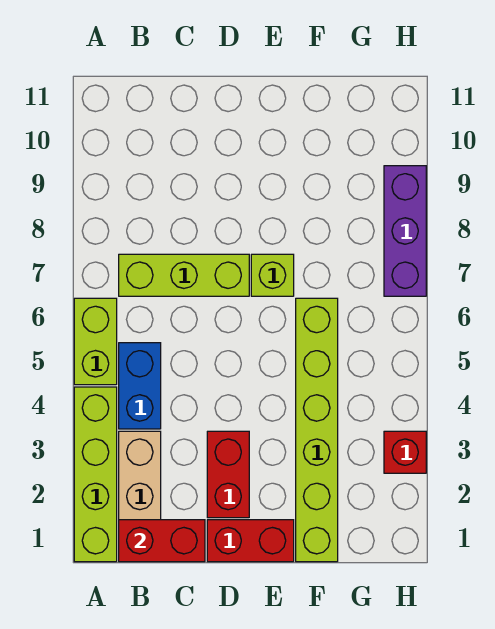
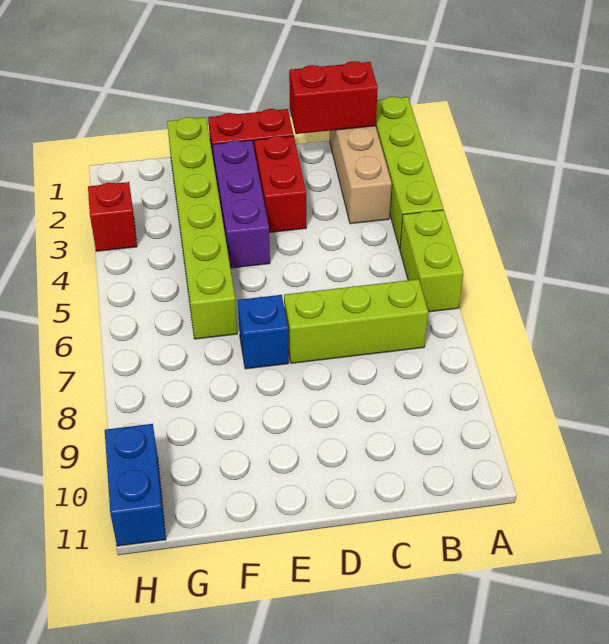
blue 1x2 brick [119,343,161,429] -> blue 1x2 brick moved to [105,424,166,546]
lime 1x1 brick [251,254,294,296] -> blue 1x1 brick [238,295,289,369]
purple 1x3 brick [384,166,426,296] -> purple 1x3 brick moved to [213,140,270,268]

